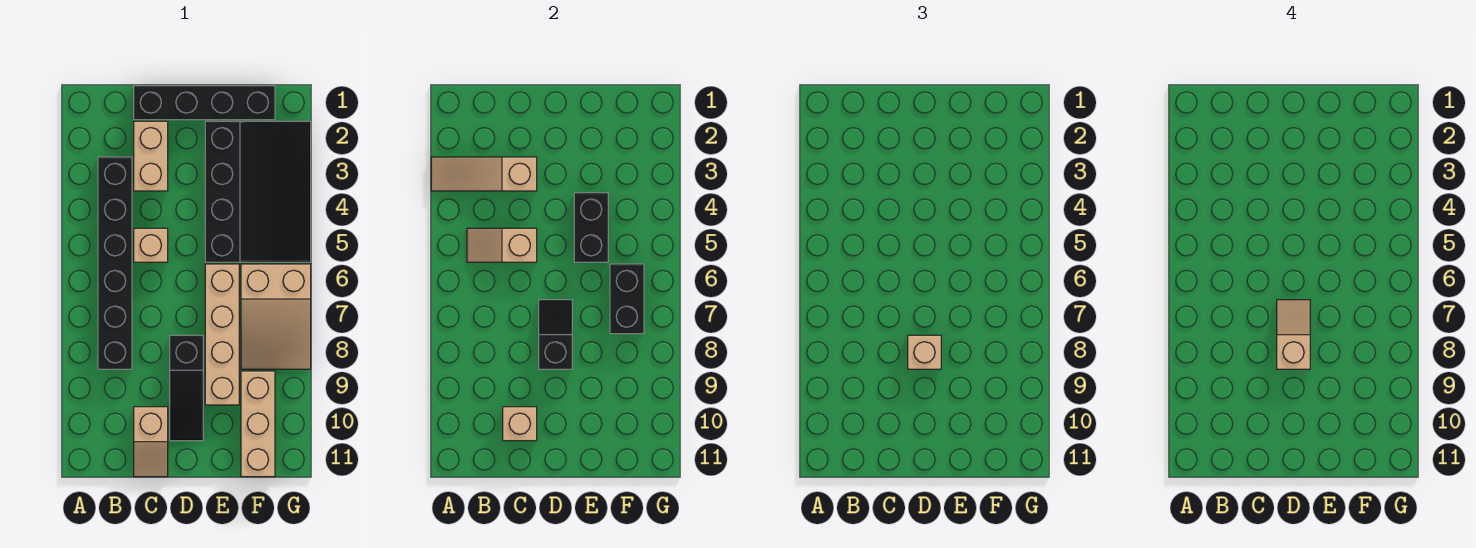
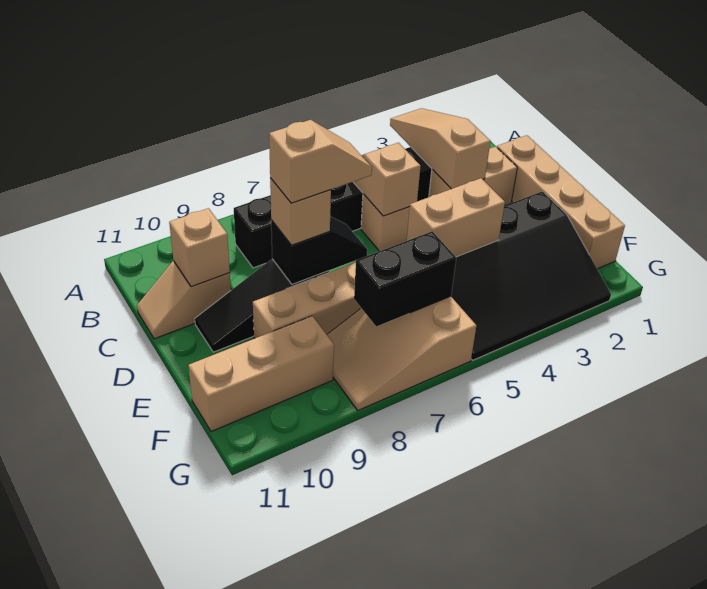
black 1x4 brick [134,86,275,120] -> tan 1x4 brick [497,135,625,269]
black 1x2 brick [574,193,608,262] -> tan 1x2 brick [407,178,505,257]

